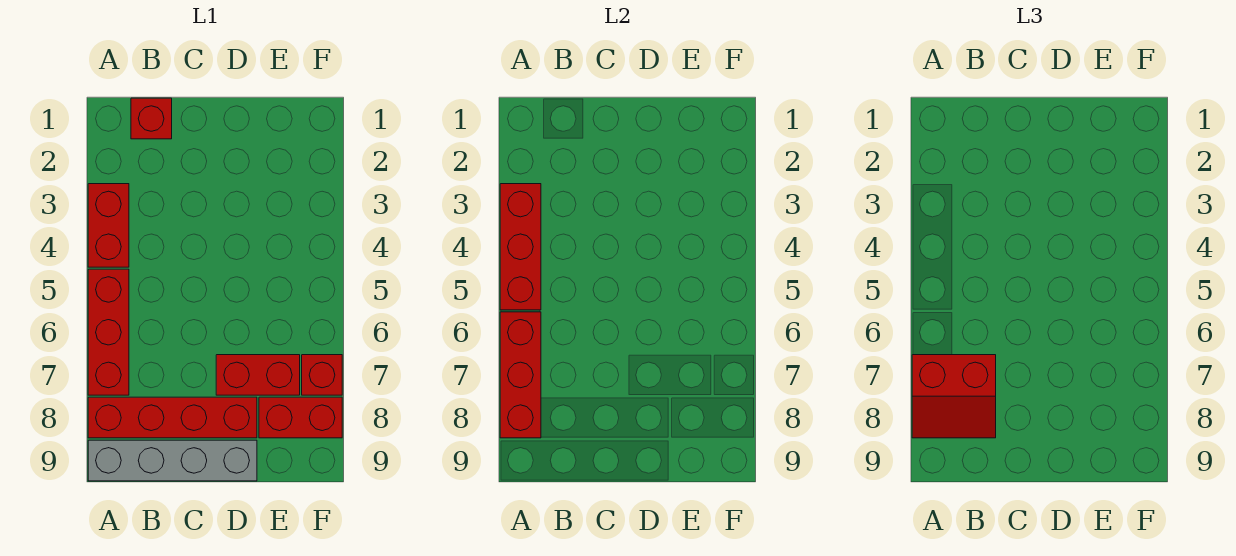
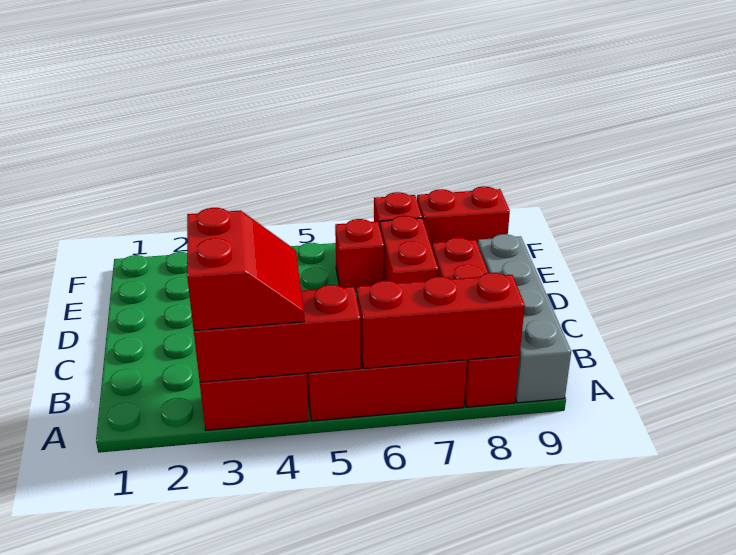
red 2x2 slope [912,355,996,438] -> red 2x2 slope moved to [187,208,304,330]
red 1x1 brick [131,98,172,139] -> red 1x1 brick moved to [335,219,384,292]
red 1x2 brick [259,397,342,438] -> red 1x2 brick turned to [417,186,510,247]

